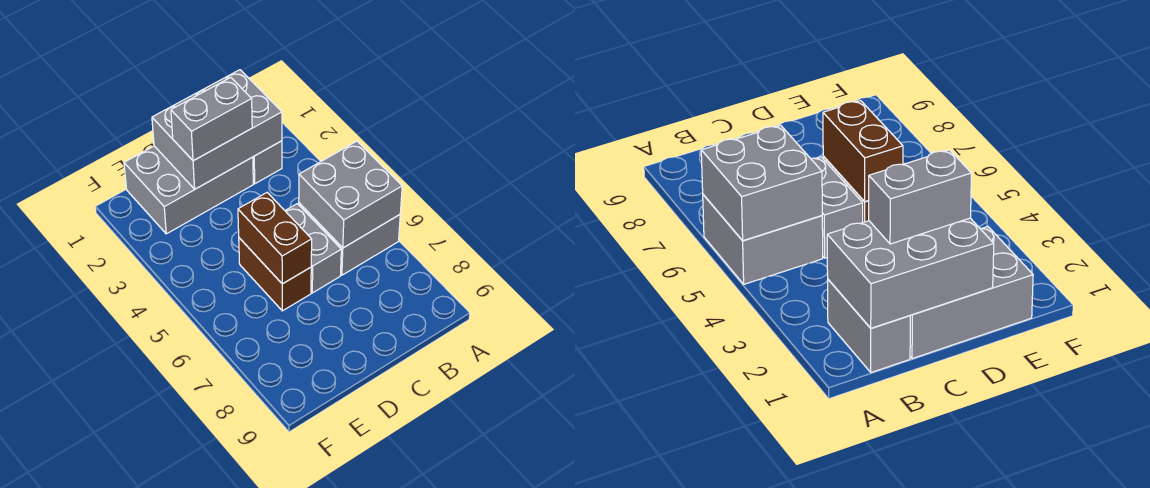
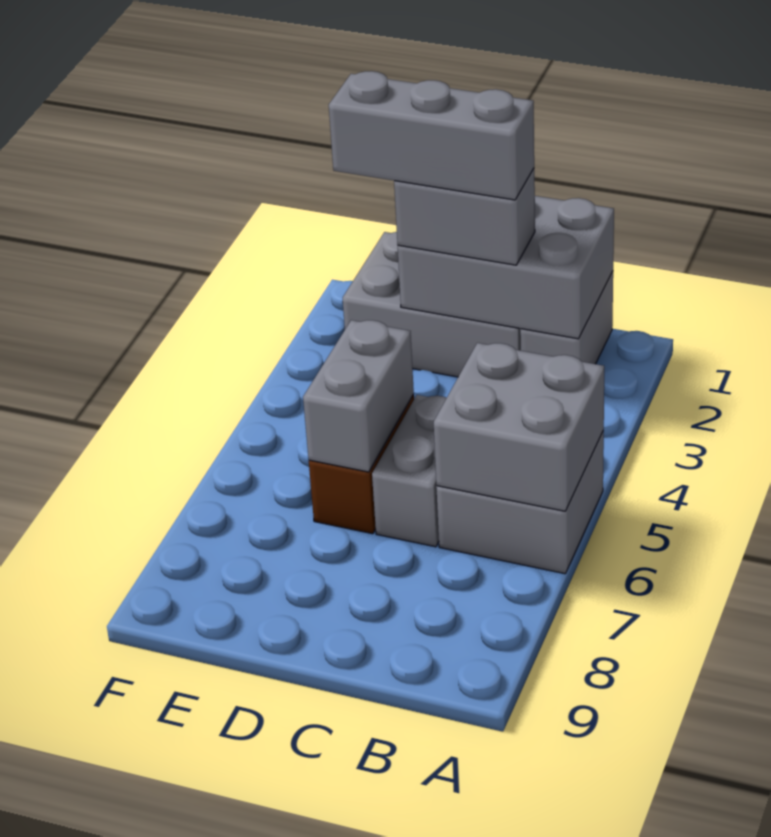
none -> grey 1x3 brick [329,71,534,200]
brown 1x2 brick [238,193,312,284] -> grey 1x2 brick [303,320,414,472]

